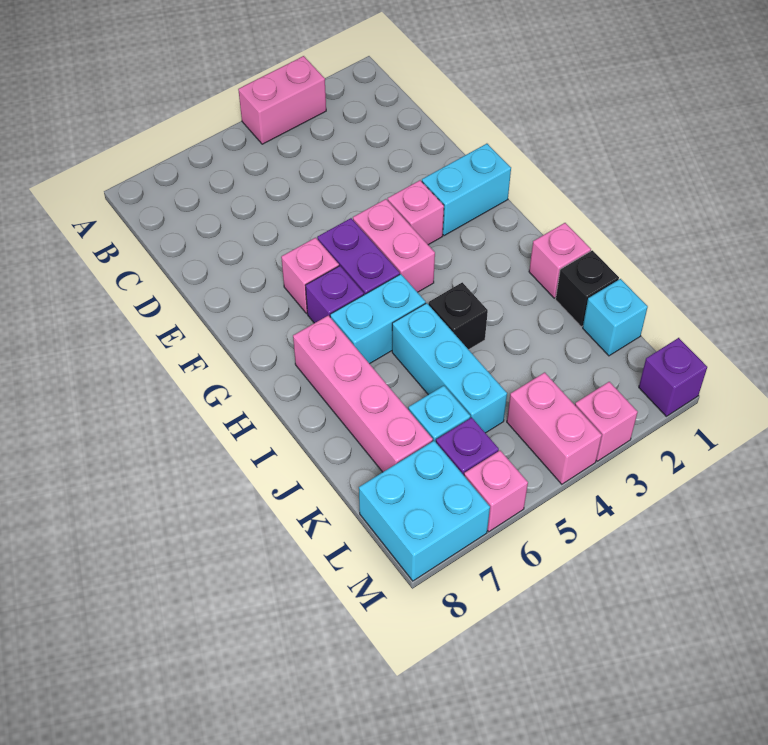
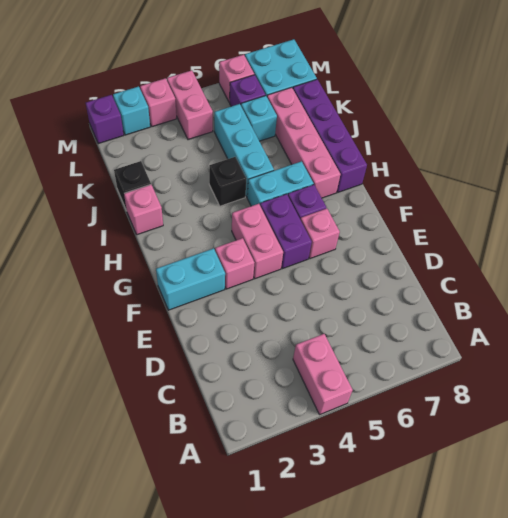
pink 1x2 brick [238,56,326,144] -> pink 1x2 brick turned to [293,334,353,414]
none -> purple 1x4 brick [293,79,367,192]
cyan 1x1 brick [583,279,648,356] -> cyan 1x1 brick moved to [113,86,150,135]

